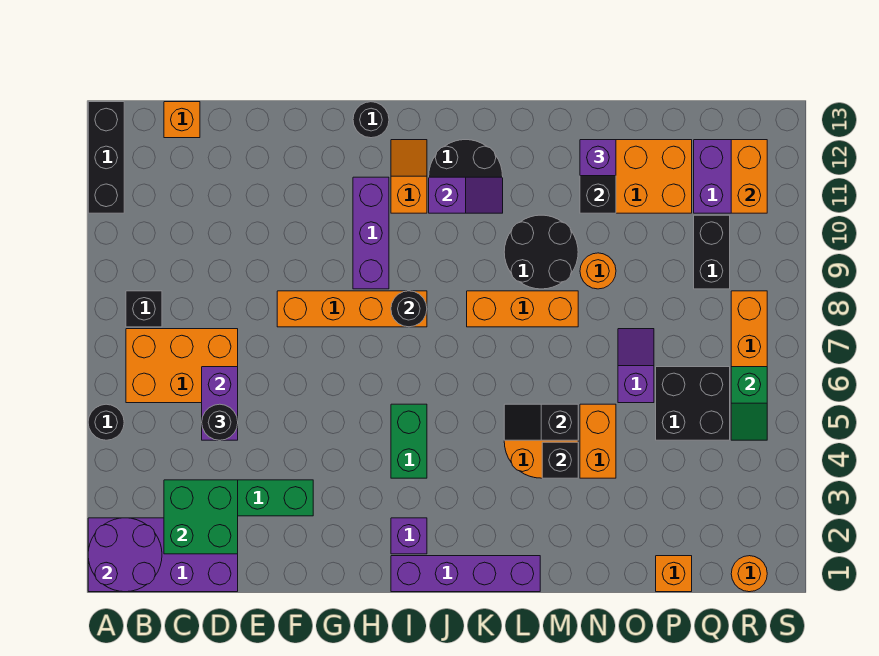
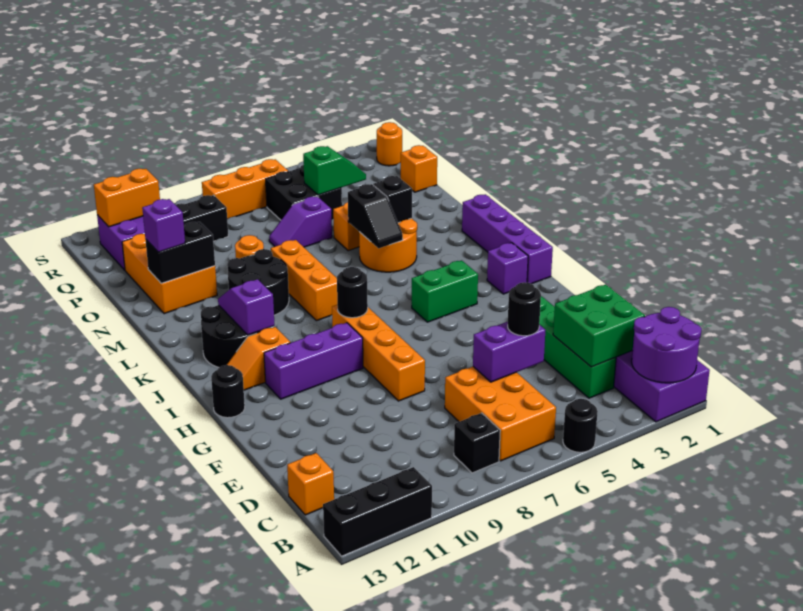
green 1x2 slope [731,367,767,440] -> green 1x2 slope moved to [303,146,366,195]

